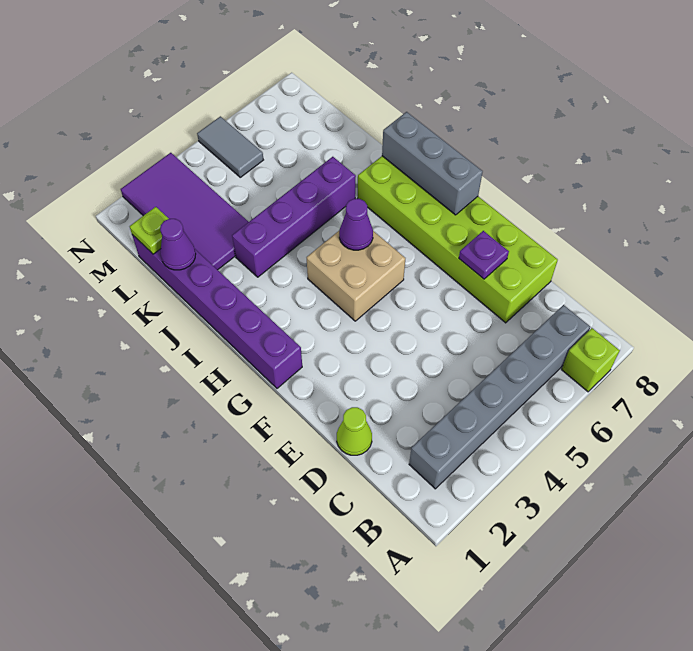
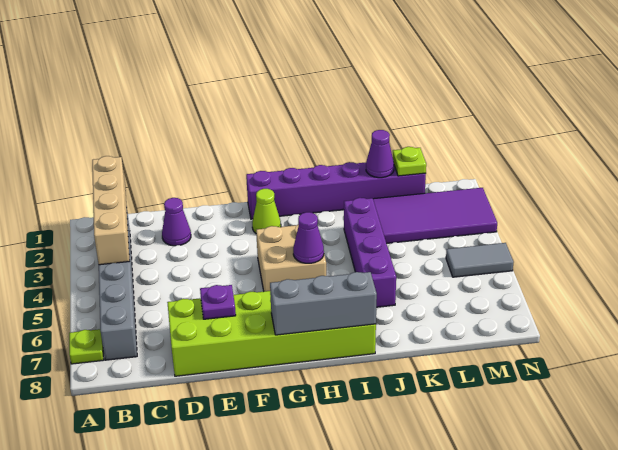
lime 1x1 brick [562,328,620,392] -> lime 1x1 plate [69,329,103,364]
none -> tan 1x4 brick [92,156,130,265]
lime 1x1 cone [337,407,372,455] -> lime 1x1 cone moved to [252,189,281,233]
none -> purple 1x1 cone [162,198,191,246]

